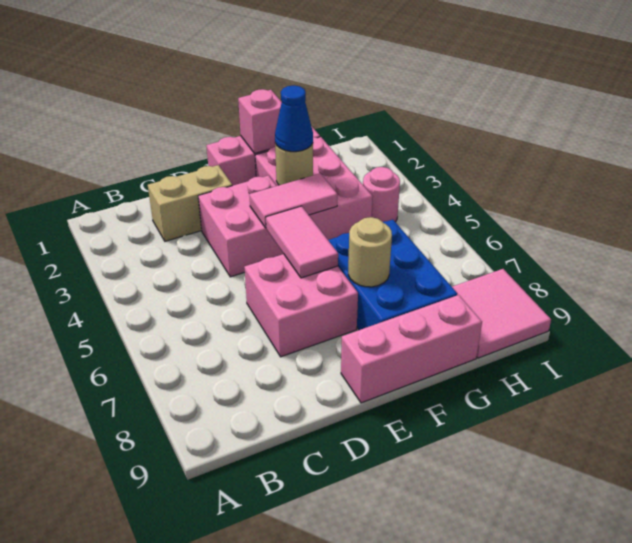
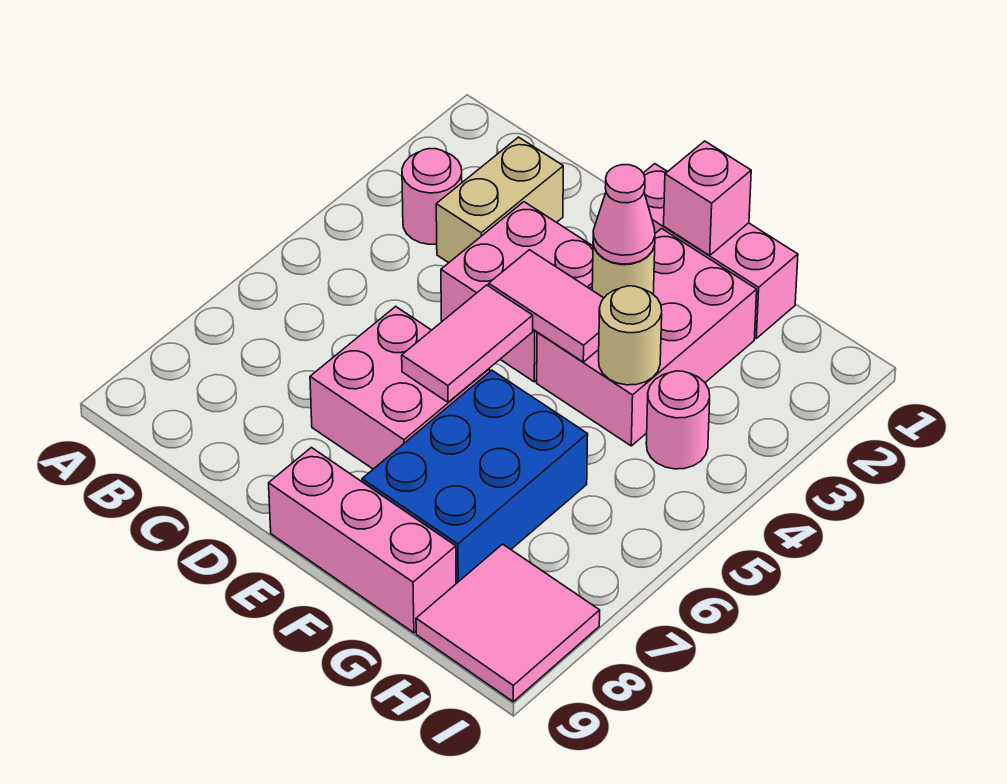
none -> pink 1x1 round brick [402,149,462,244]
tan 1x2 brick [148,165,232,241] -> tan 1x2 brick turned to [436,137,563,263]
blue 1x1 cone [275,85,313,152] -> pink 1x1 cone [593,165,655,264]
tan 1x1 round brick [348,217,392,287] -> tan 1x1 round brick moved to [599,286,662,385]

